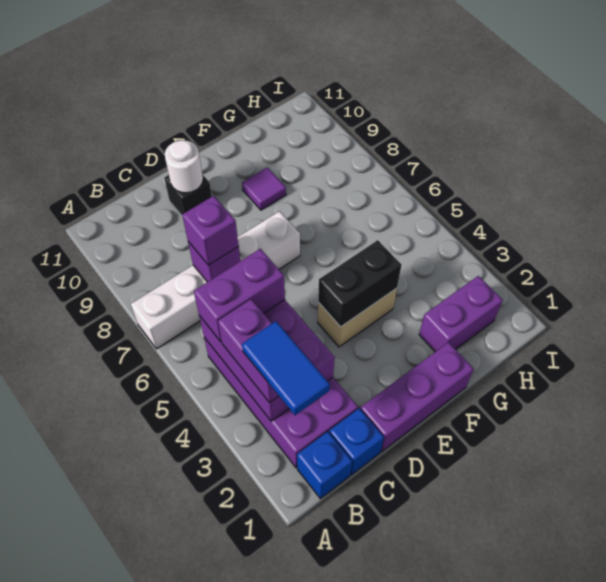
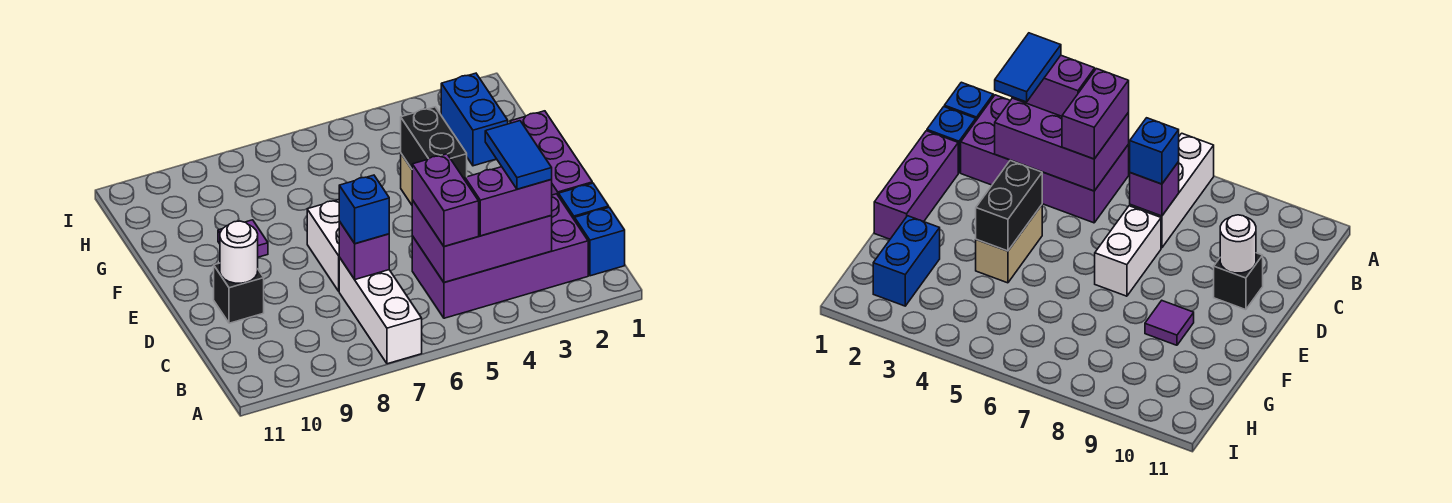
blue 1x2 tile [242,321,330,415] -> blue 1x2 tile turned to [485,121,552,189]
purple 1x1 brick [182,196,239,265] -> blue 1x1 brick [339,175,389,244]
purple 1x2 brick [419,276,503,352] -> blue 1x2 brick [441,73,508,166]

